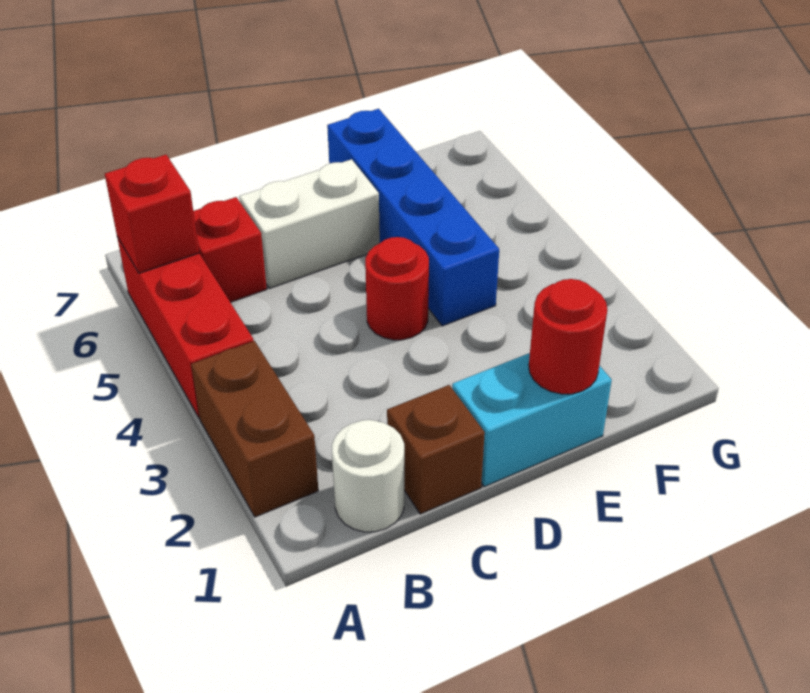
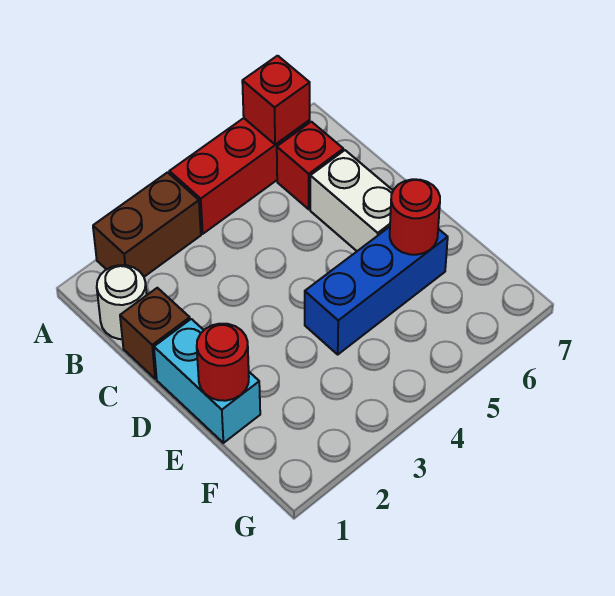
red 1x1 round brick [365,237,429,340] -> red 1x1 round brick moved to [390,179,440,255]
blue 1x4 brick [327,109,499,326] -> blue 1x3 brick [305,227,448,354]

